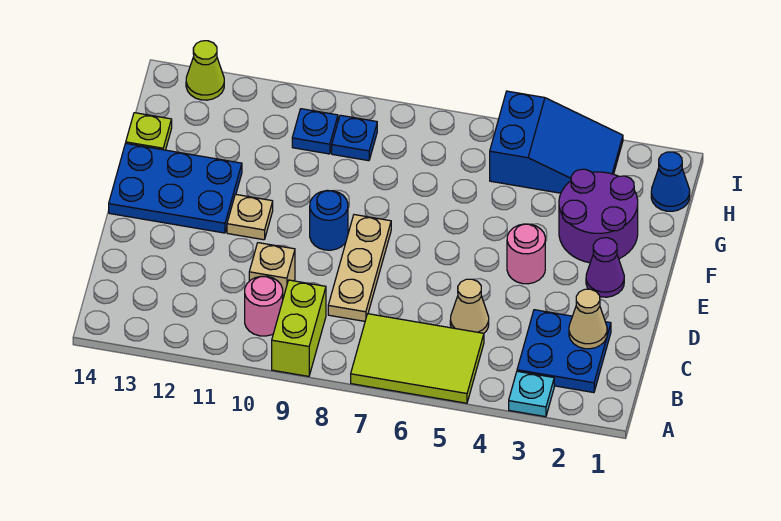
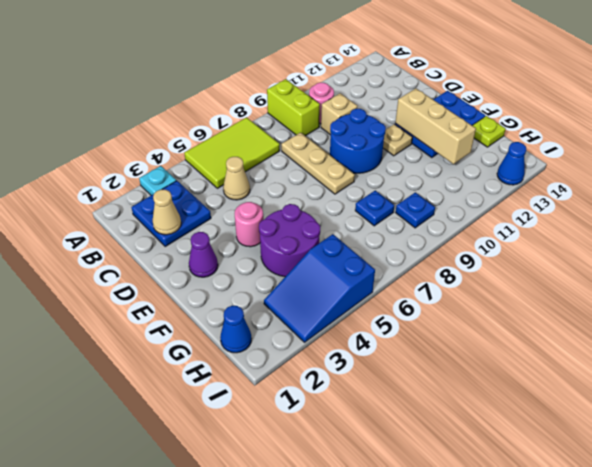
blue 1x1 round brick [310,190,348,250] -> blue 2x2 round brick [330,108,386,173]
none -> tan 1x3 brick [395,88,476,164]
purple 2x2 round brick [559,169,638,263] -> purple 2x2 round brick moved to [259,204,320,277]
blue 1x1 plate [292,109,338,154] -> blue 1x1 plate moved to [355,190,394,226]
lime 1x1 cone [186,41,224,100] -> blue 1x1 cone [497,142,526,185]

